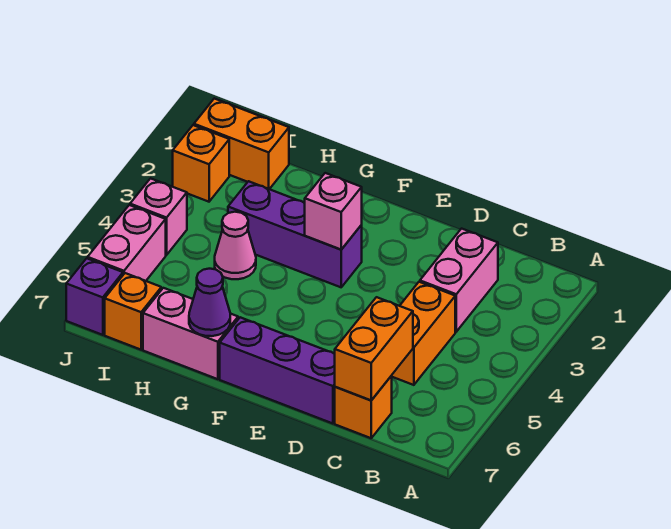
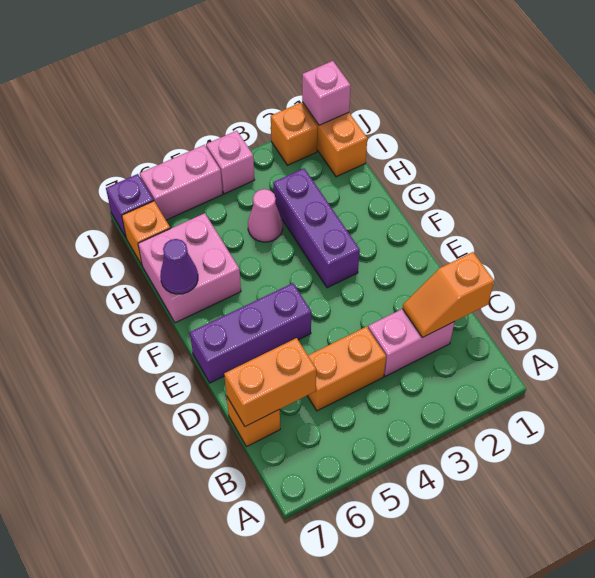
none -> orange 1x2 slope [403,252,494,338]
purple 1x3 brick [220,317,335,424] -> purple 1x3 brick turned to [190,283,311,383]
pink 1x1 brick [305,173,362,250] -> pink 1x1 brick moved to [302,61,351,125]
pink 1x2 brick [143,288,238,379] -> pink 2x2 brick [138,213,241,323]

